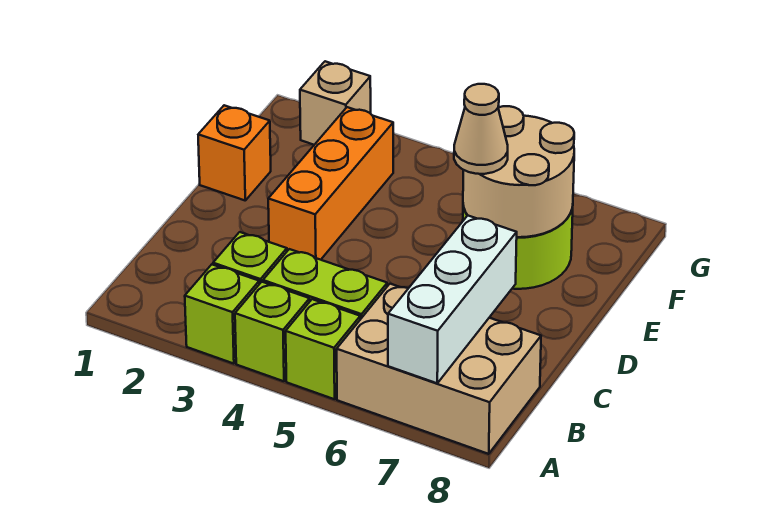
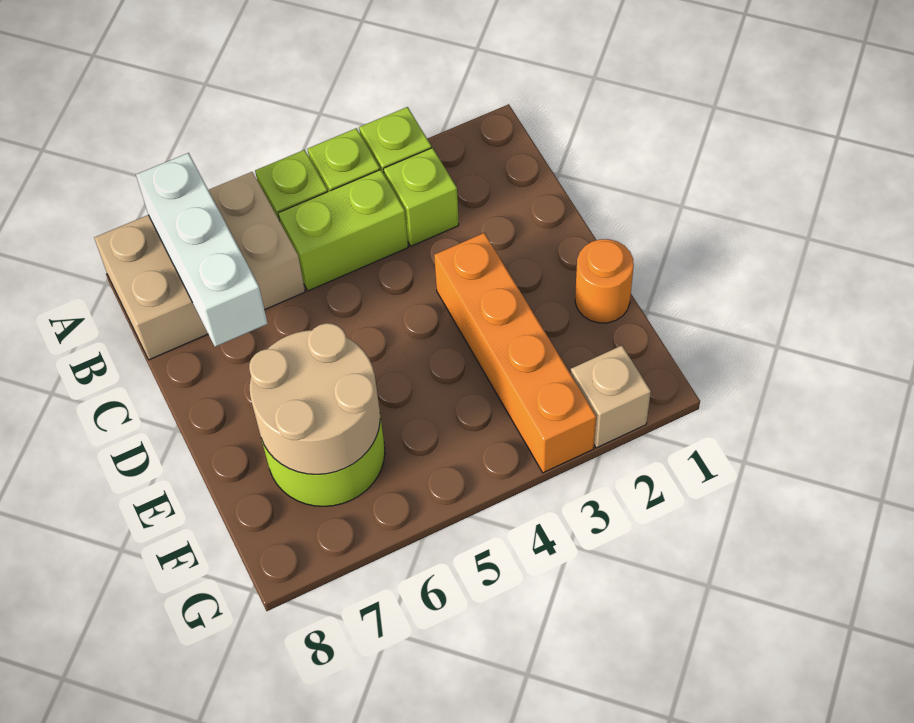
orange 1x3 brick [268,107,393,260] -> orange 1x4 brick [434,233,596,473]
orange 1x1 brick [198,105,271,200] -> orange 1x1 round brick [575,239,634,323]
tan 1x1 cone [454,84,508,174] -> none

